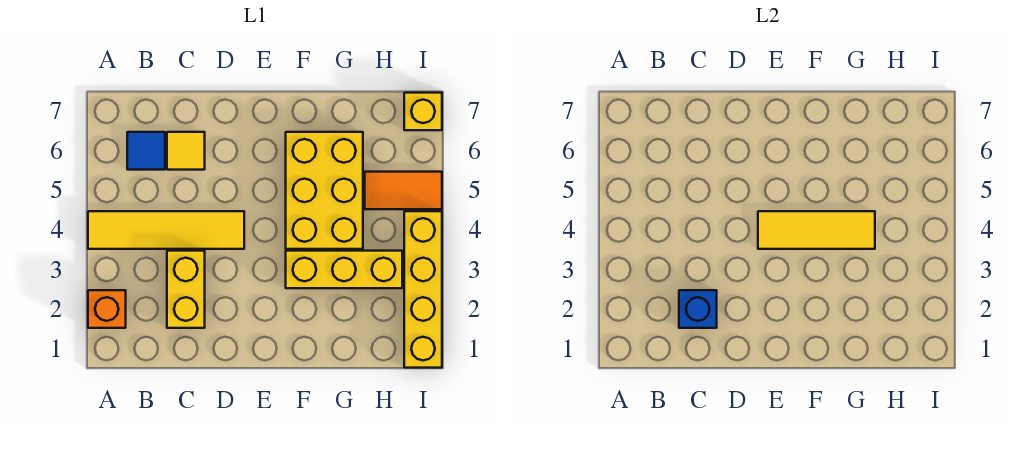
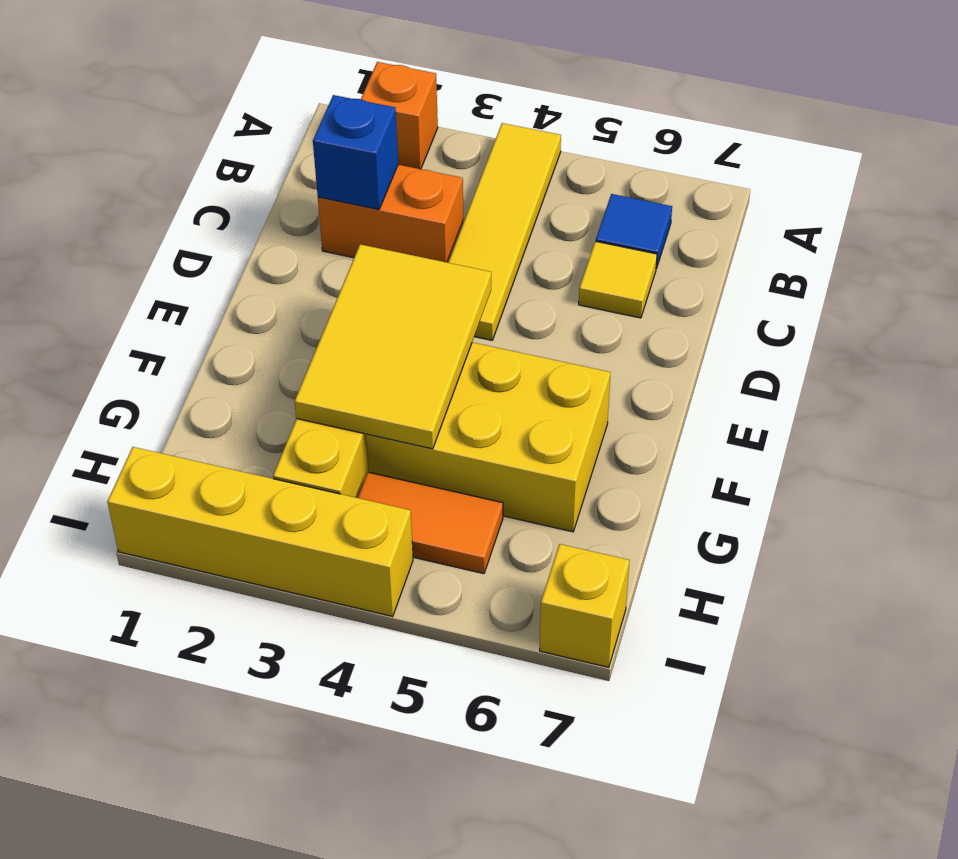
yellow 1x2 brick [167,251,205,328] -> orange 1x2 brick [318,165,464,263]
yellow 1x3 tile [758,211,875,249] -> yellow 2x3 tile [295,244,491,449]
orange 1x2 tile [365,172,442,209] -> orange 1x2 tile turned to [358,472,503,574]

